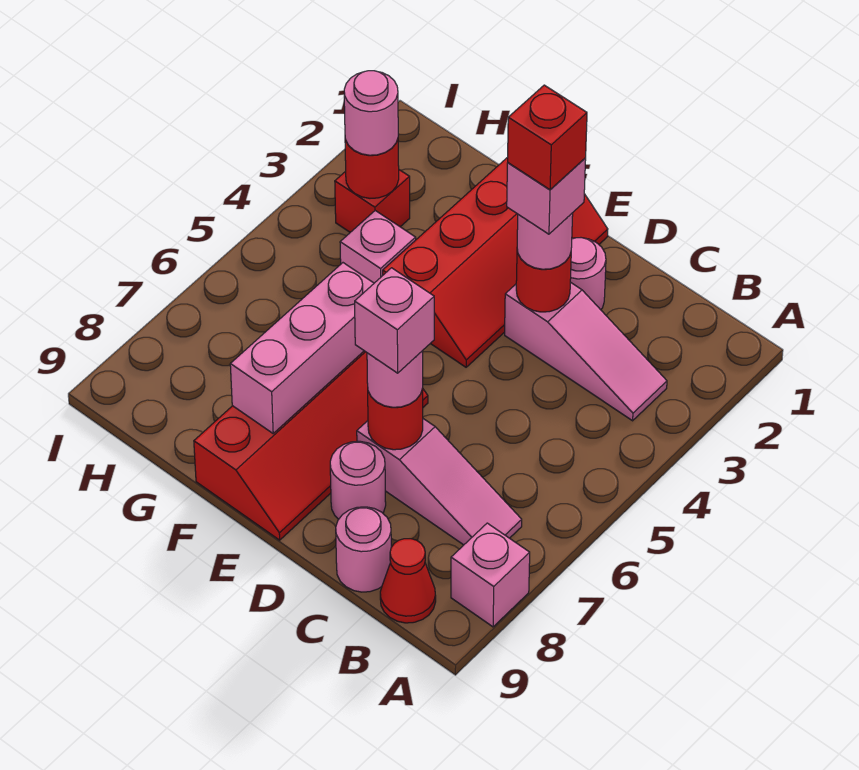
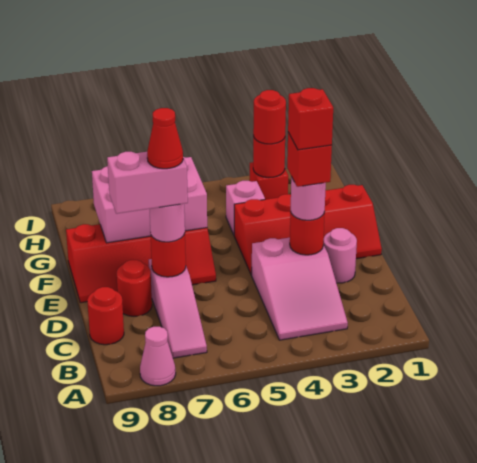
pink 1x1 brick [451,523,530,627] -> pink 1x1 cone [140,327,176,386]
pink 1x3 slope [505,282,667,421] -> pink 2x3 slope [251,238,348,340]
red 1x1 cone [380,539,436,623] -> red 1x1 cone moved to [147,108,183,169]
pink 1x1 round brick [336,507,391,592] -> red 1x1 round brick [87,287,124,345]
pink 1x1 brick [507,158,586,234] -> red 1x1 brick [287,132,332,187]
pink 1x1 brick [355,268,434,373] -> pink 1x2 brick [107,152,188,214]
pink 1x1 round brick [330,441,386,519] -> red 1x1 round brick [117,260,152,316]
pink 1x3 brick [230,263,374,433] -> pink 2x3 brick [92,157,207,243]
pink 1x1 round brick [344,71,398,155] -> red 1x1 round brick [253,90,286,144]

